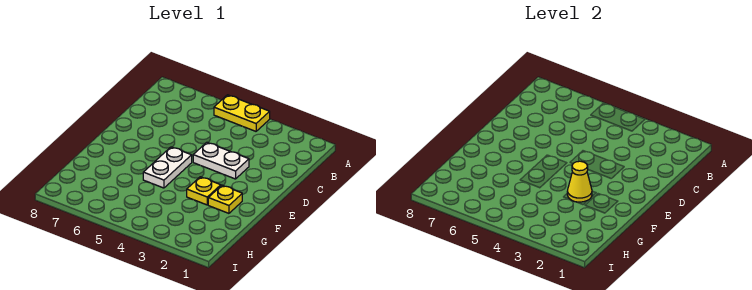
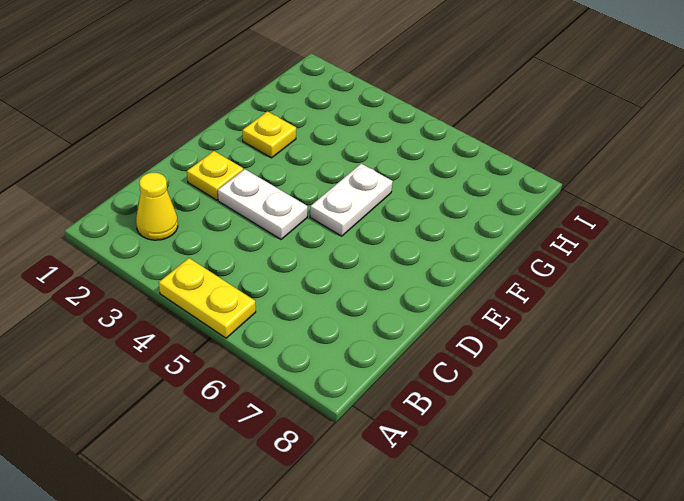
yellow 1x1 plate [187,177,221,205] -> yellow 1x1 plate moved to [187,151,243,200]
yellow 1x1 cone [567,161,592,202] -> yellow 1x1 cone moved to [136,173,178,240]

